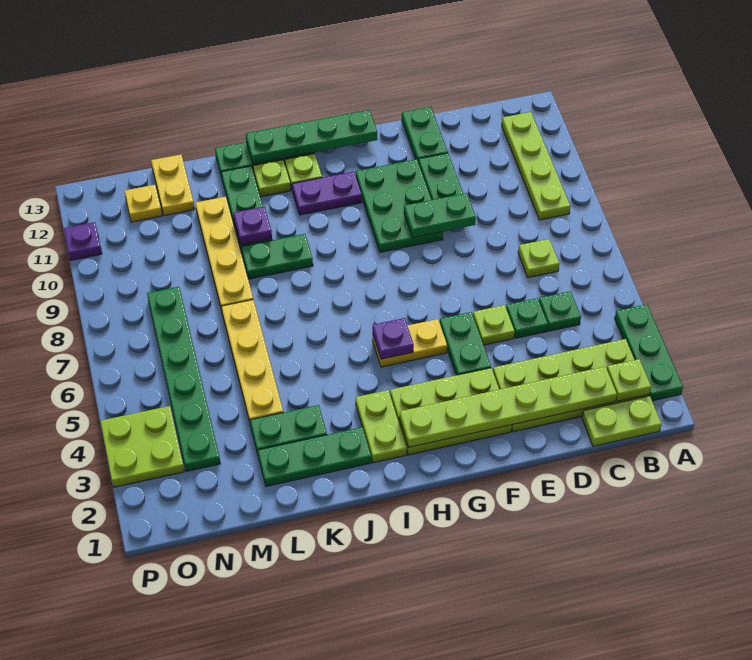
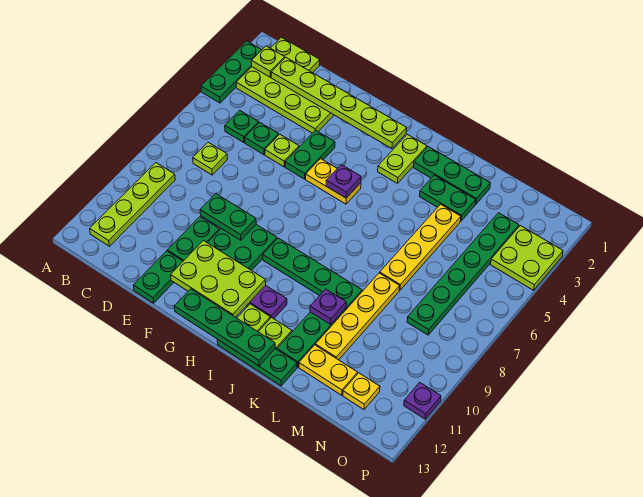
lime 2x3 plate [390,368,512,455] -> lime 2x3 plate moved to [171,241,266,317]
green 1x2 plate [241,234,313,279] -> green 1x4 plate [263,238,362,309]
yellow 1x2 plate [151,155,194,216] -> yellow 1x2 plate turned to [299,345,358,395]

